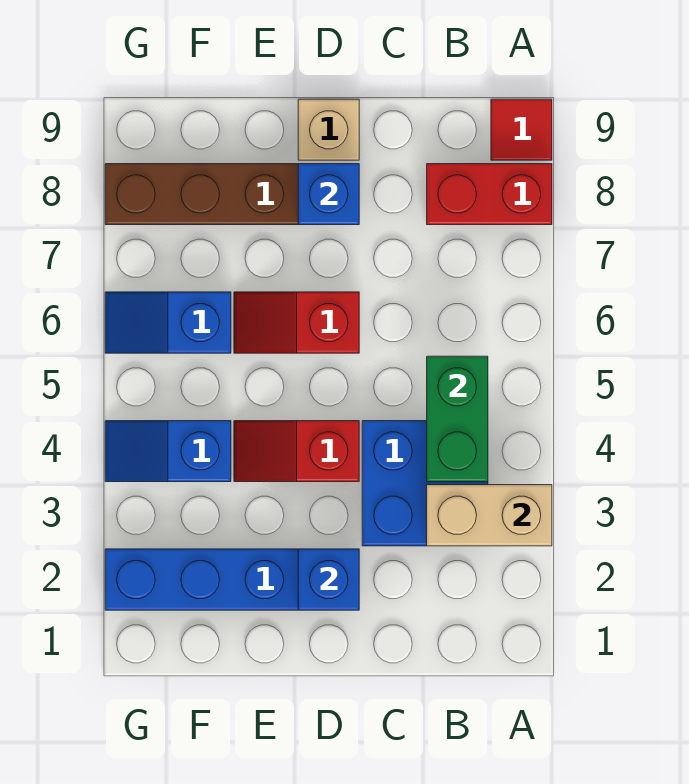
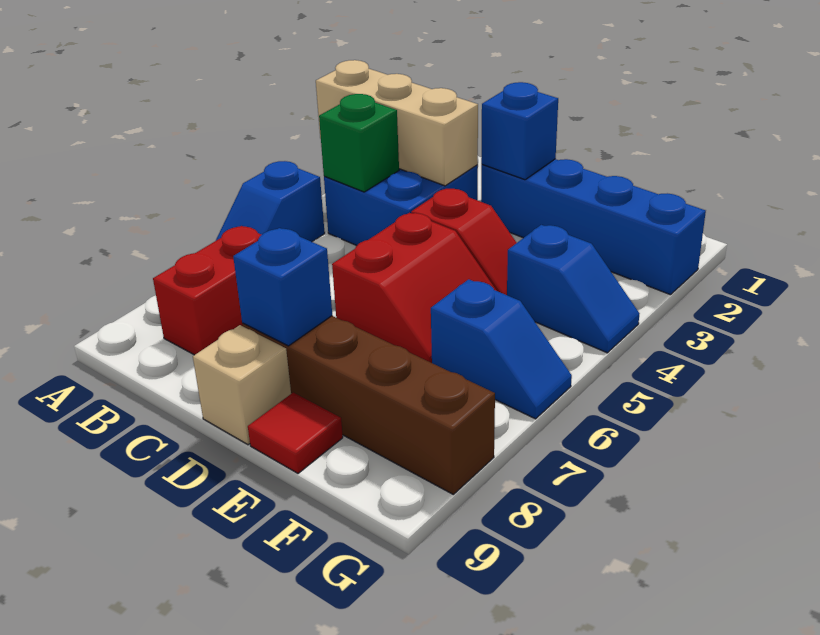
tan 1x2 brick [427,485,552,546] -> tan 1x3 brick [316,60,478,186]
none -> blue 1x2 slope [216,161,325,242]
red 1x2 brick [427,164,552,225] -> red 1x2 brick turned to [153,226,261,355]
red 1x1 tile [491,99,552,160] -> red 1x1 tile moved to [248,392,343,473]
green 1x2 brick [427,356,488,482] -> green 1x1 brick [319,94,399,192]
red 1x2 slope [234,292,359,353] -> red 2x2 slope [332,213,497,363]

